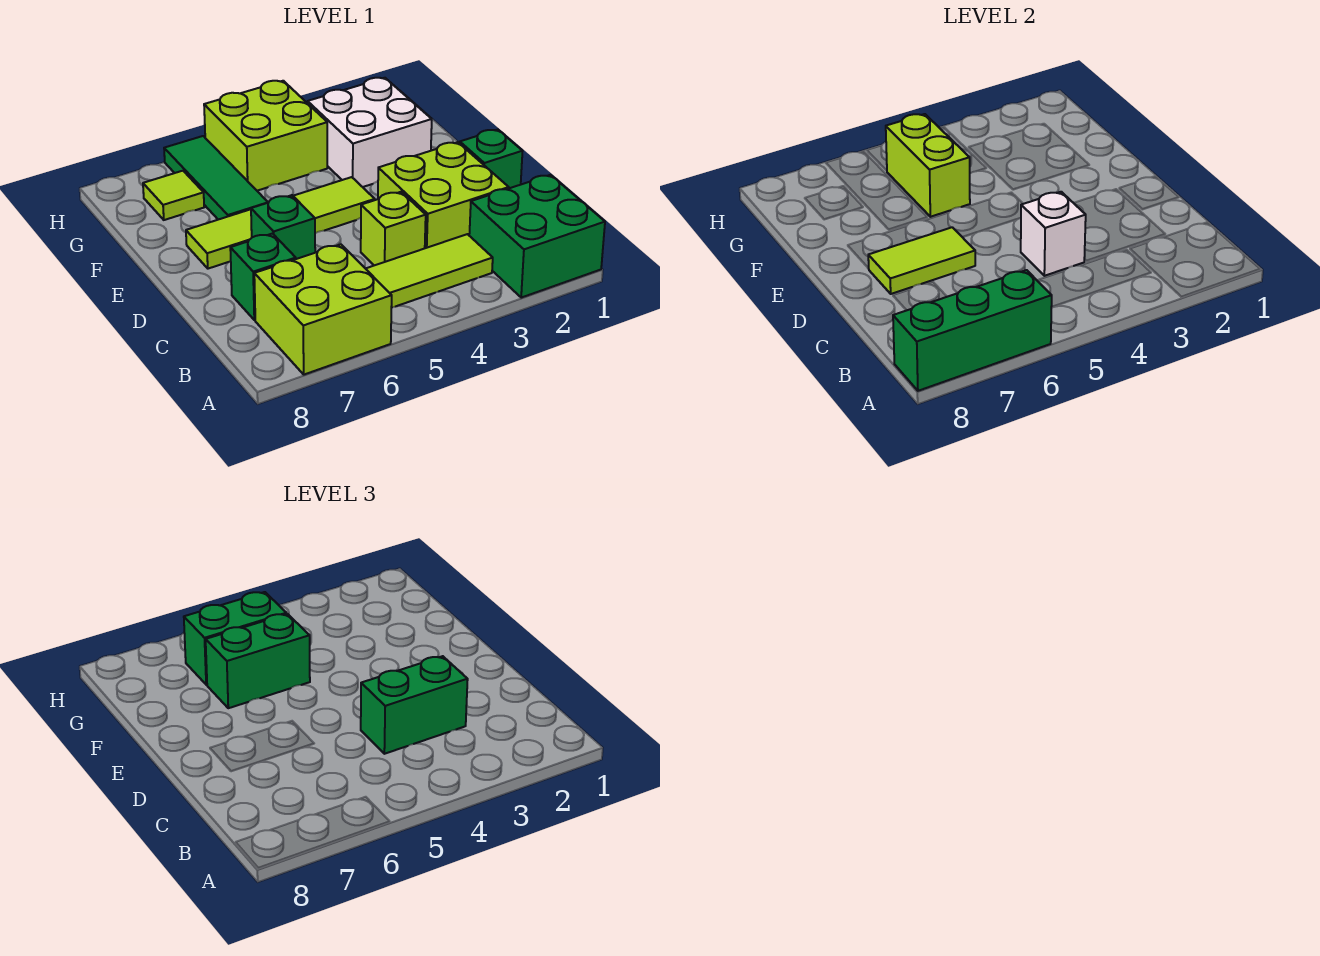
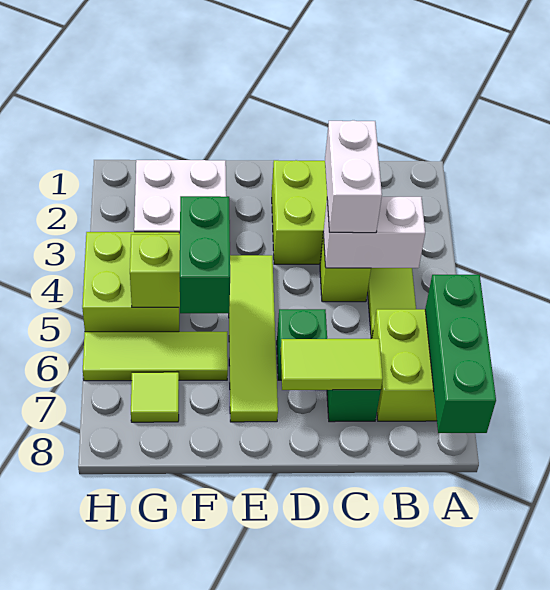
green 2x2 brick [469,175,605,298] -> none
green 1x2 brick [361,656,468,754] -> white 1x2 brick [325,120,382,233]
white 1x1 brick [1021,192,1086,276] -> white 1x2 brick [323,197,425,268]
green 1x1 brick [460,130,523,188] -> none
lime 1x2 tile [868,227,975,294] -> lime 1x2 tile turned to [281,339,383,390]
green 1x3 tile [164,136,268,220] -> lime 1x3 tile [83,332,228,381]
green 1x2 brick [184,592,286,685] -> none

